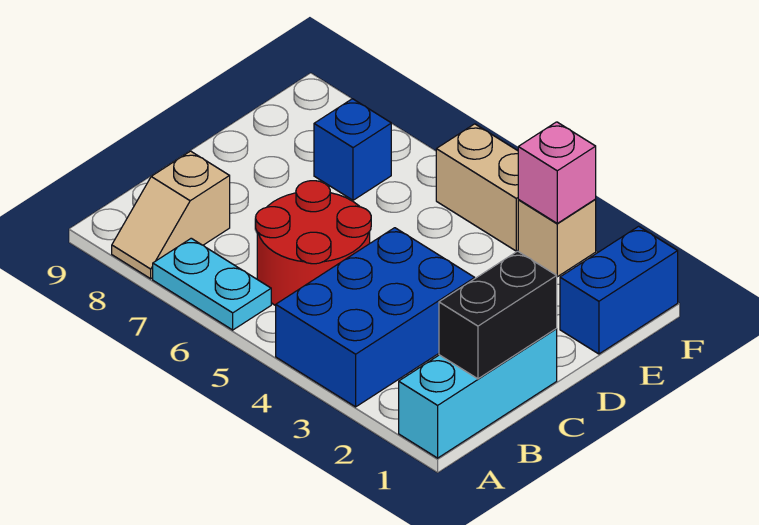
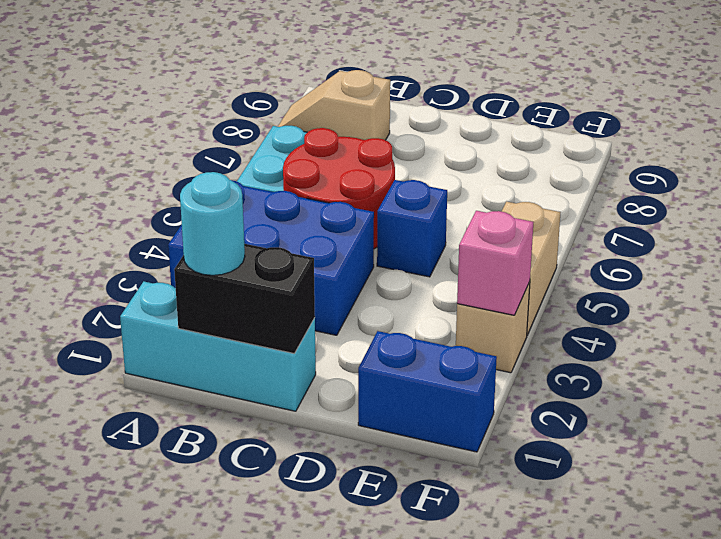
none -> cyan 1x1 round brick [180,172,245,275]
blue 1x1 brick [314,99,391,200] -> blue 1x1 brick moved to [377,180,447,277]

